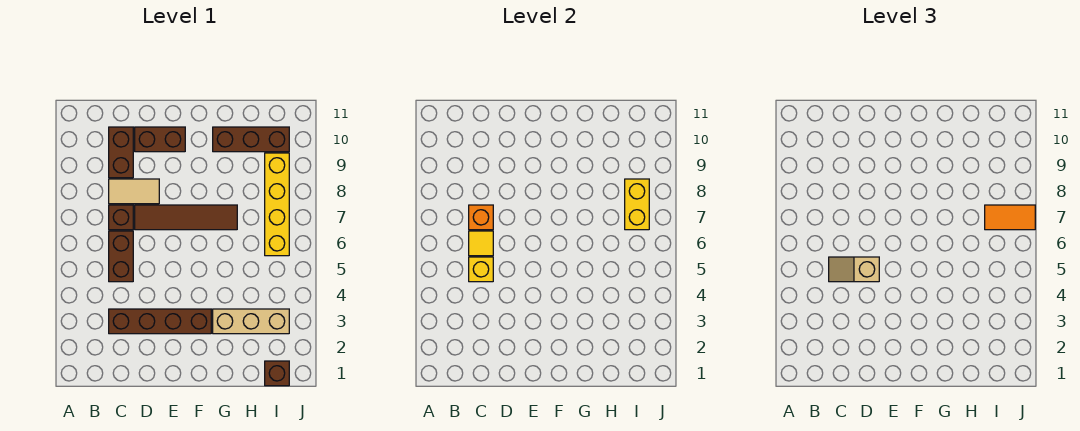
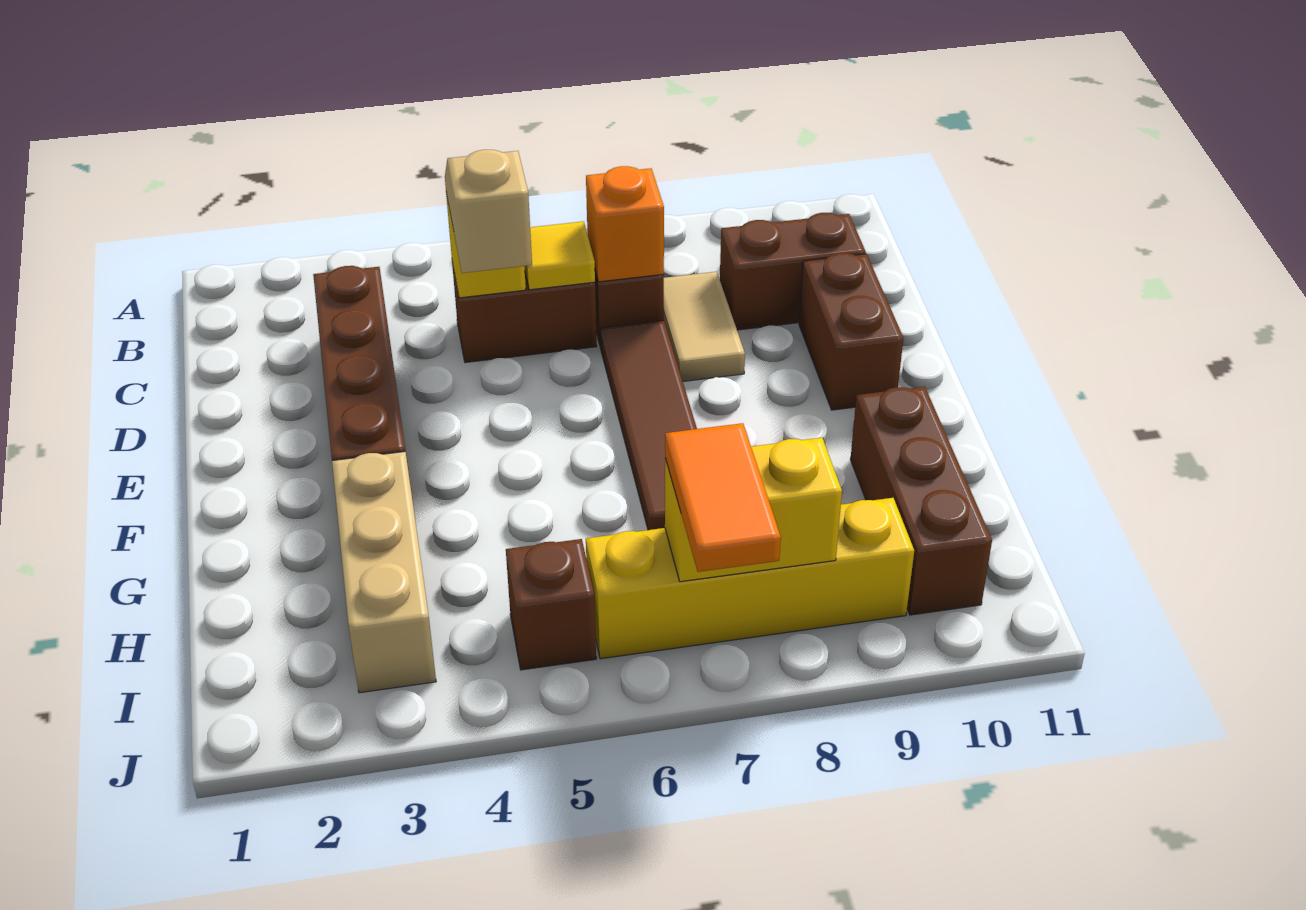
brown 1x1 brick [265,361,289,386] -> brown 1x1 brick moved to [506,539,596,670]

